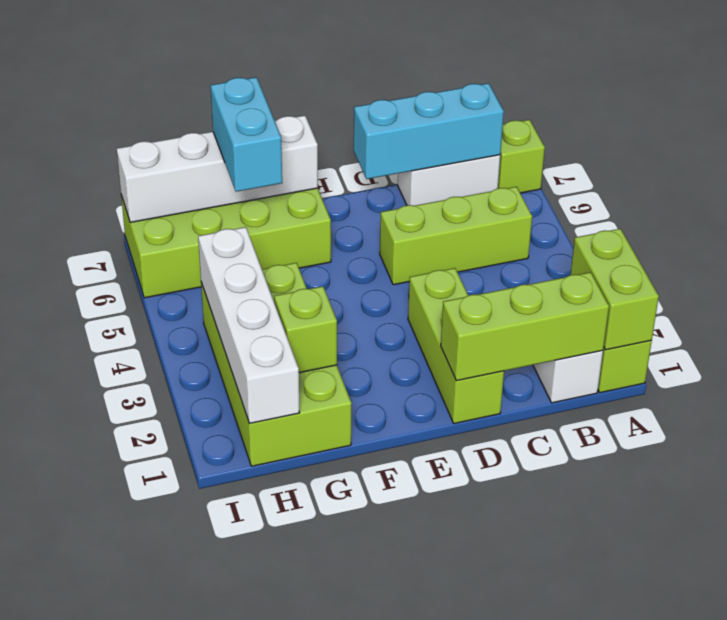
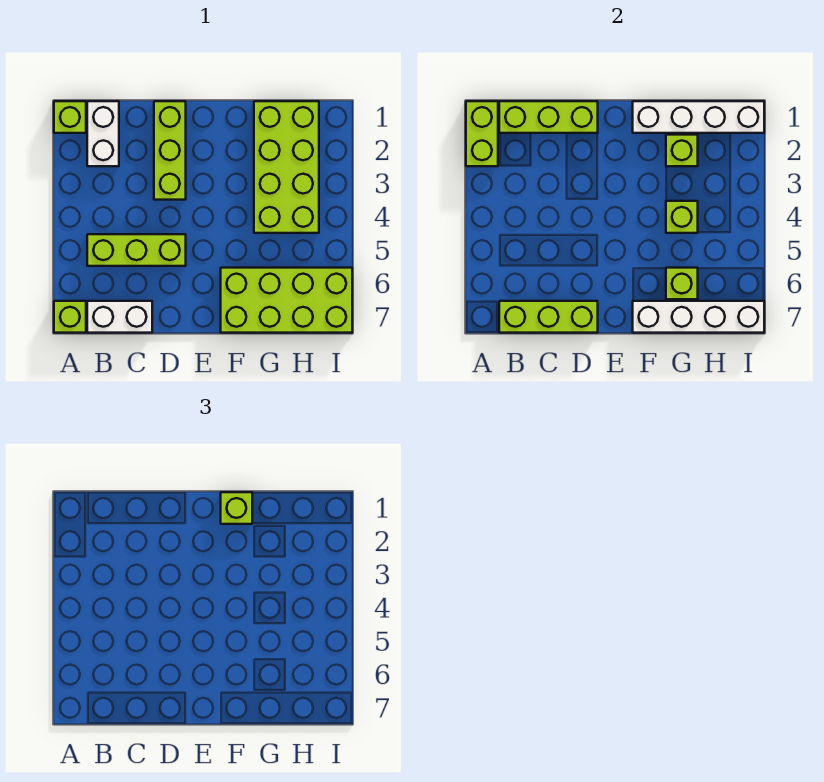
cyan 1x3 brick [354,83,504,179] -> lime 1x3 brick [499,301,598,333]
none -> lime 1x1 brick [221,492,252,524]
none -> lime 1x1 brick [666,201,698,233]
none -> lime 1x1 brick [666,268,698,299]
cyan 1x2 brick [211,77,282,192] -> none
white 1x4 brick [198,227,299,424] -> white 1x4 brick turned to [633,101,764,133]

